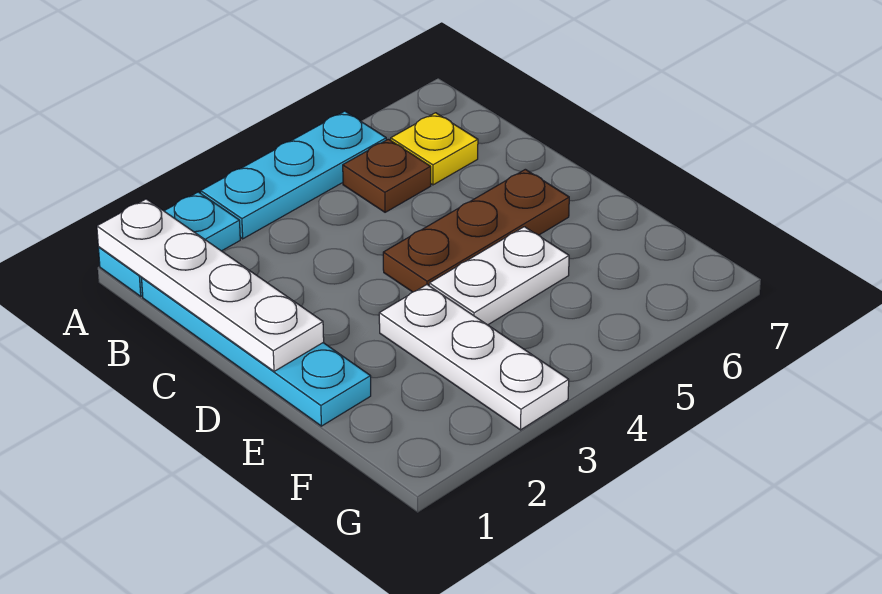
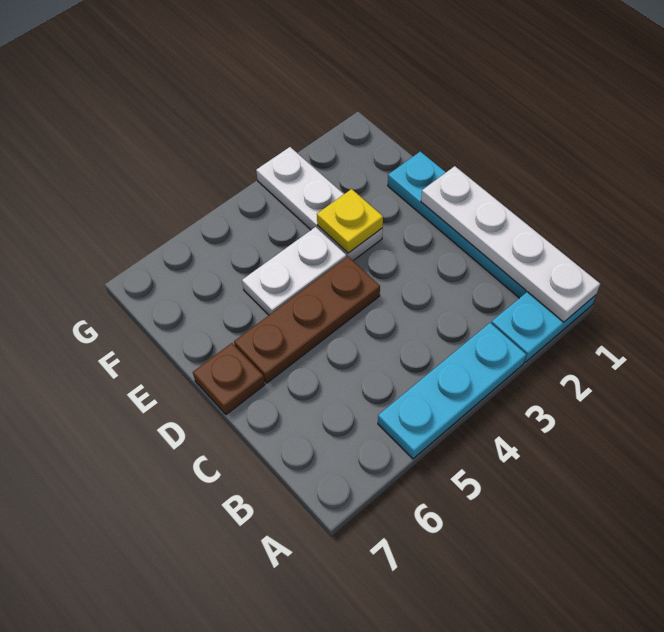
brown 1x1 plate [343,139,431,212] -> brown 1x1 plate moved to [193,343,265,415]
yellow 1x1 plate [391,113,478,185] -> yellow 1x1 plate moved to [317,189,383,253]

